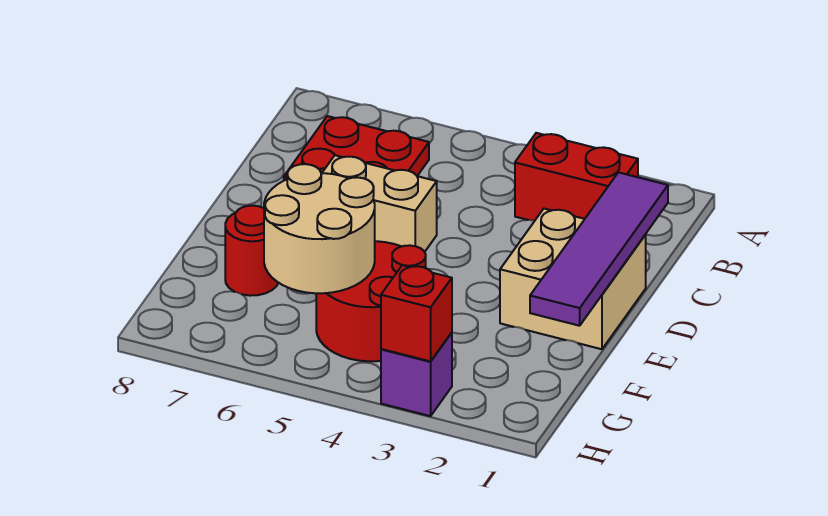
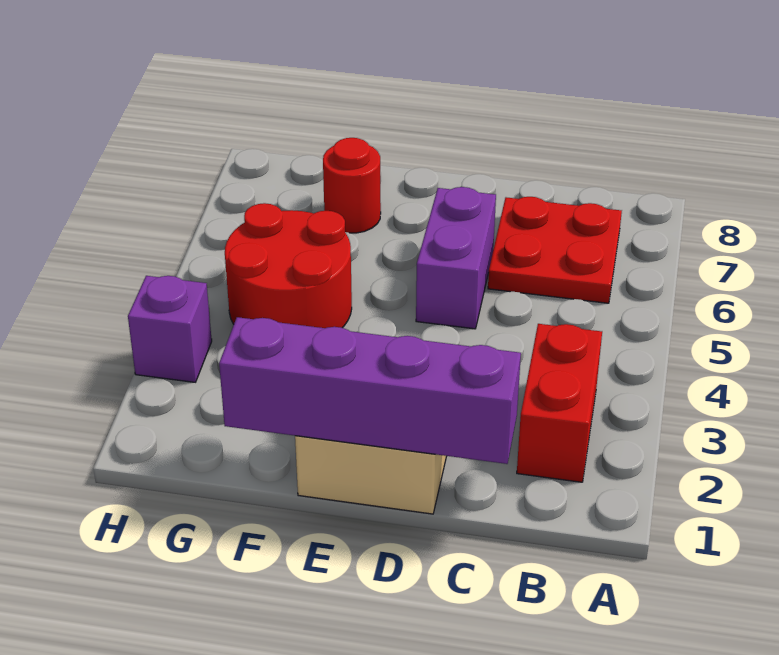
purple 1x4 tile [530,172,668,326] -> purple 1x4 brick [219,317,521,464]
tan 1x2 brick [322,155,437,252] -> purple 1x2 brick [416,187,496,329]
tan 2x2 round brick [264,164,375,293] -> none
red 1x1 brick [381,265,452,361] -> none

